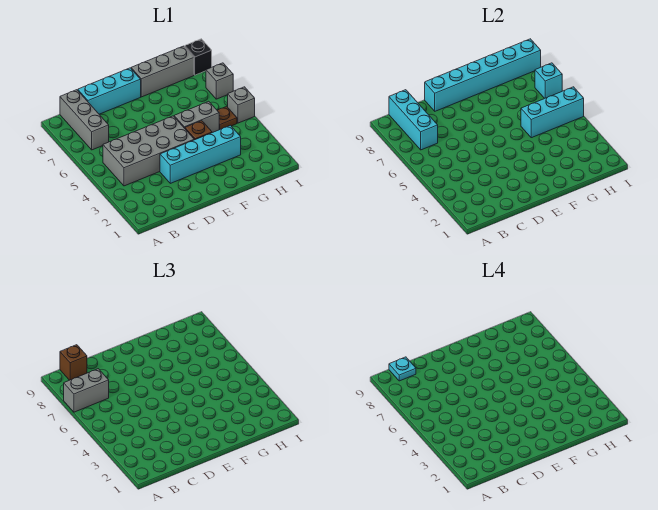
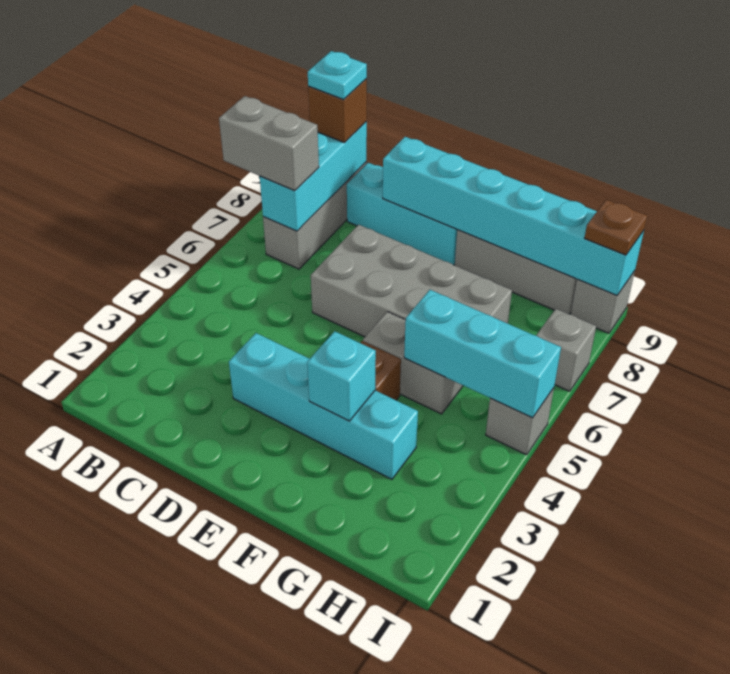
grey 2x4 brick [103,116,194,186] -> grey 2x4 brick moved to [311,225,512,337]
brown 1x1 plate [217,106,237,130] -> brown 1x1 plate moved to [585,200,647,255]
cyan 1x1 brick [535,63,562,98] -> cyan 1x1 brick moved to [307,331,376,421]
black 1x1 brick [185,39,212,75] -> grey 1x1 brick [571,271,635,333]

